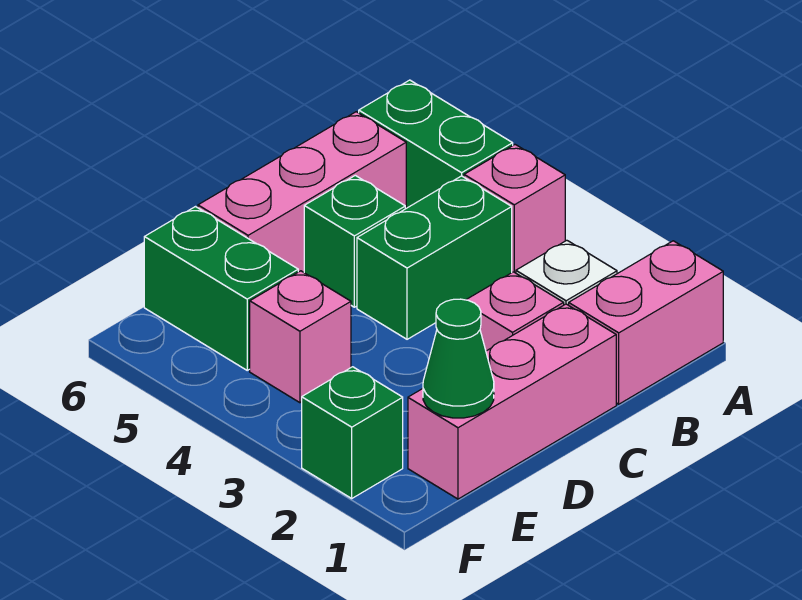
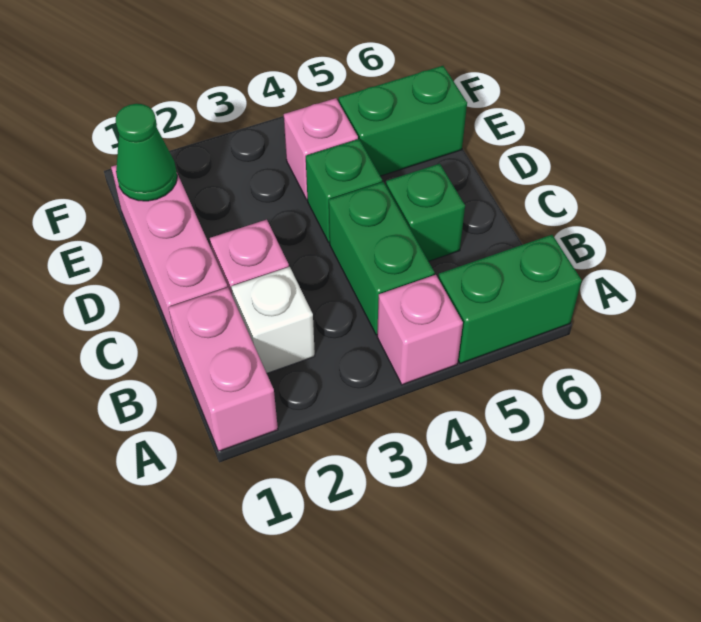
pink 1x3 brick [198,112,406,272] -> none
green 1x1 brick [302,367,403,498] -> green 1x1 brick moved to [306,139,382,242]

